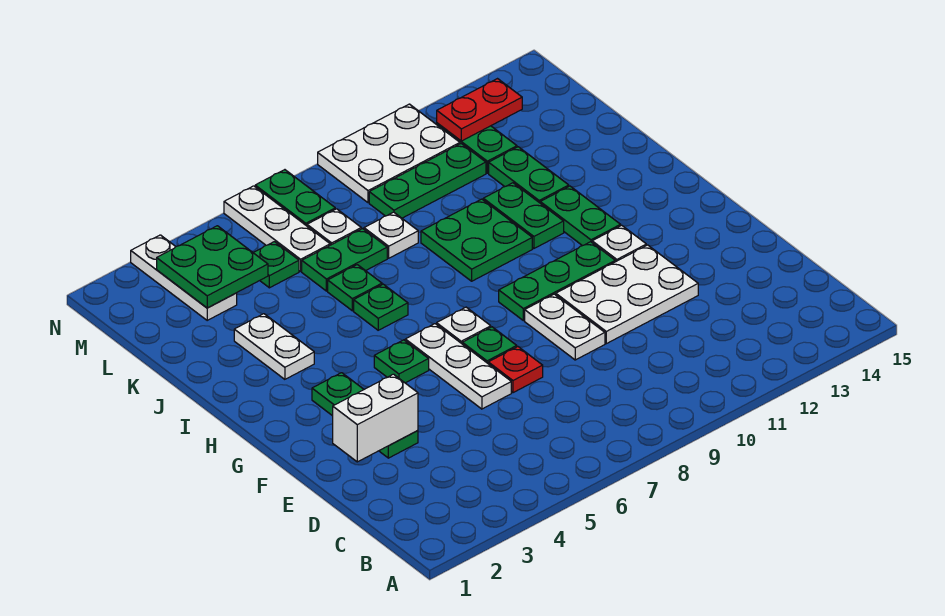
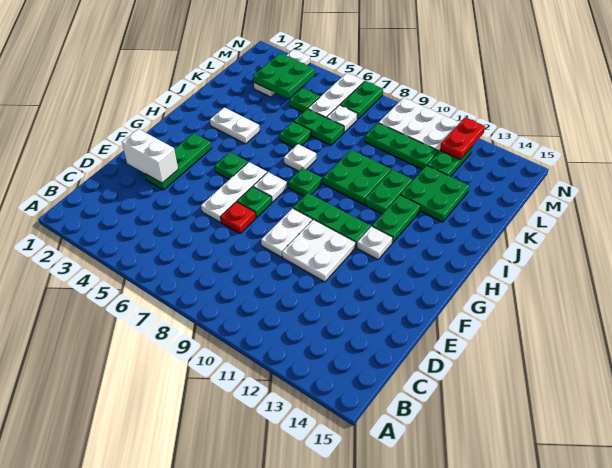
white 2x3 plate [556,245,698,344] -> white 2x2 plate [282,219,355,282]
white 1x2 plate [234,314,314,379] -> white 1x2 plate turned to [210,107,260,144]
green 1x1 plate [354,284,408,330] -> green 1x1 plate moved to [288,168,322,196]
green 1x2 plate [489,147,569,203] -> green 2x2 plate [401,165,469,222]
white 1x1 plate [364,212,418,258] -> white 1x1 plate moved to [284,144,316,171]
red 1x2 plate [437,79,522,141] -> red 1x2 plate turned to [440,117,485,160]

